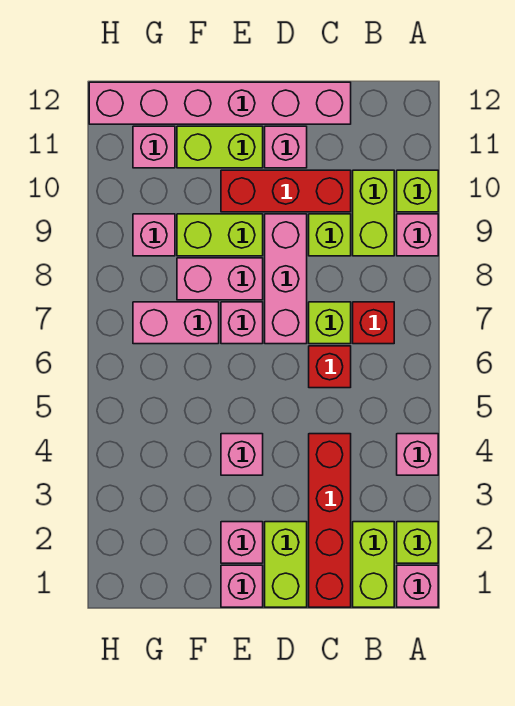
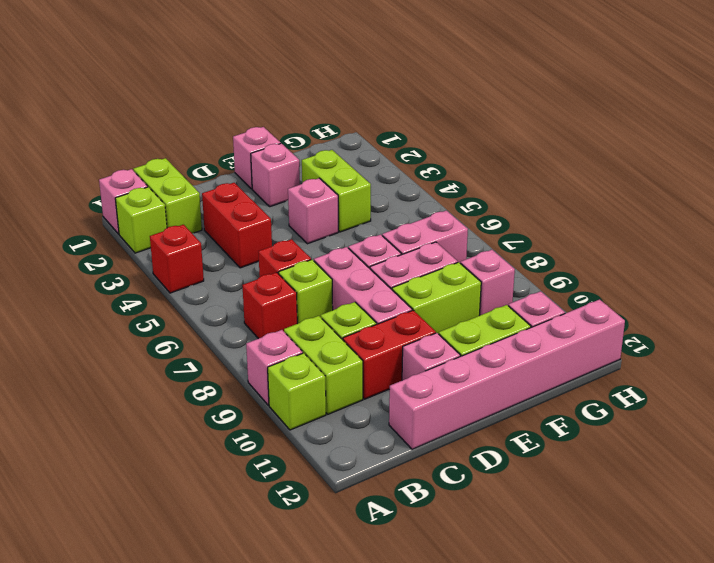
pink 1x1 brick [397,434,438,475] -> red 1x1 brick [150,225,204,293]
red 1x4 brick [309,434,351,607] -> red 1x2 brick [202,183,272,268]
red 1x3 brick [221,170,351,212] -> red 1x2 brick [343,310,436,399]
lime 1x2 brick [265,522,307,607] -> lime 1x2 brick moved to [302,150,371,232]

